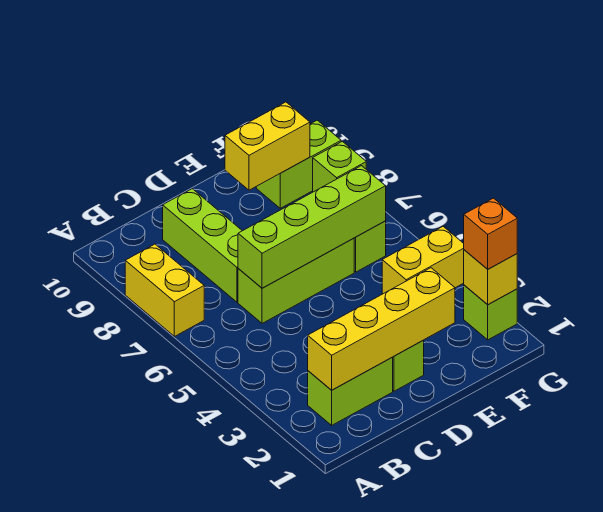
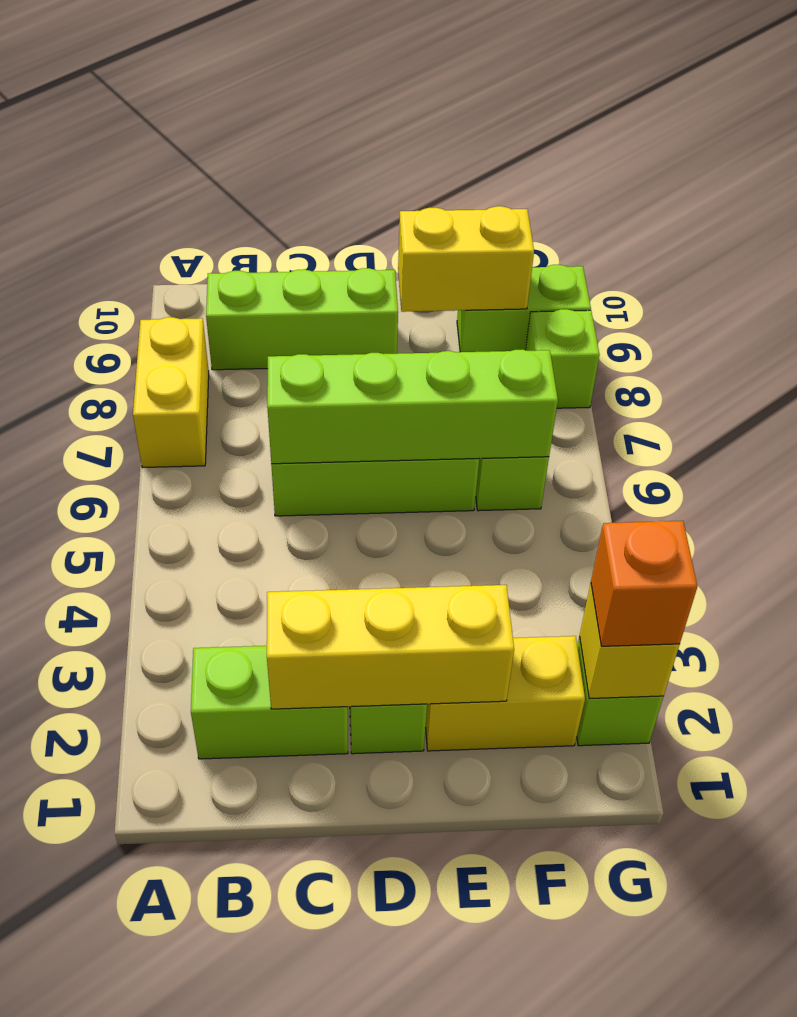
yellow 1x4 brick [308,268,455,390] -> yellow 1x3 brick [267,585,514,709]
lime 1x3 brick [163,189,242,302] -> lime 1x3 brick turned to [206,268,398,370]
yellow 1x2 brick [382,226,464,294] -> yellow 1x2 brick moved to [426,636,585,751]

